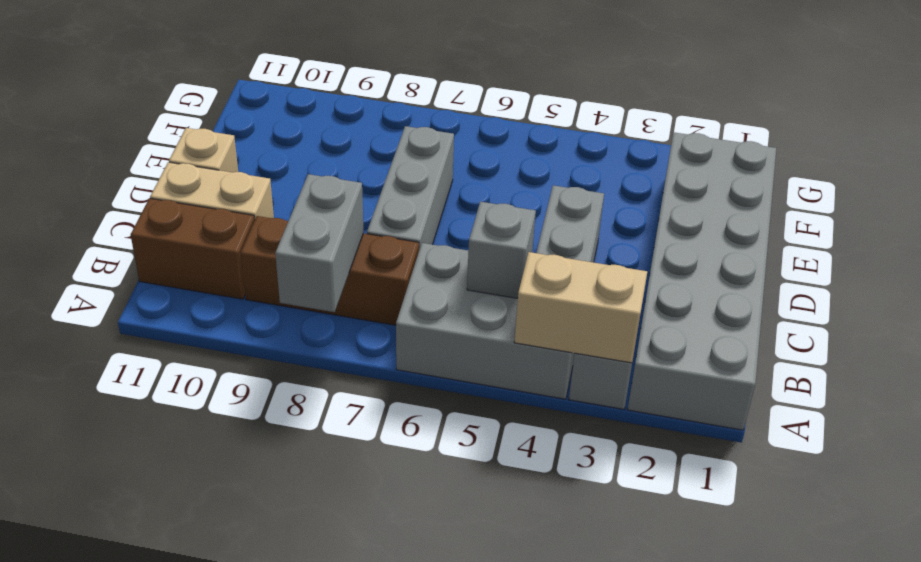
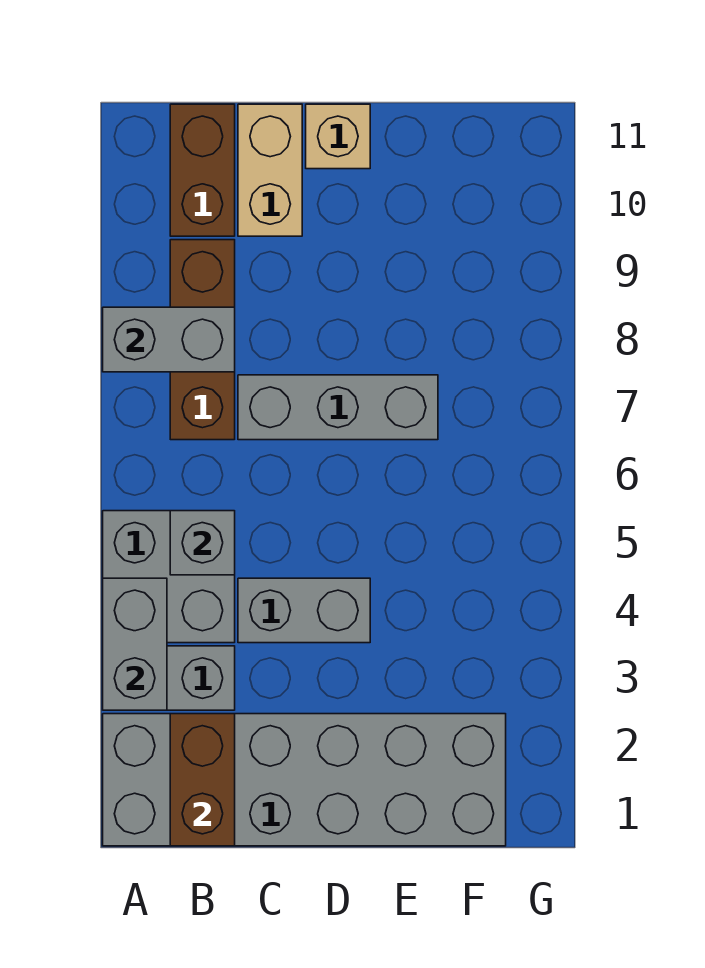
tan 1x2 brick [514,252,647,363] -> grey 1x2 brick [103,578,167,710]
grey 2x3 brick [396,243,575,399] -> grey 2x2 brick [103,511,235,643]
none -> brown 1x2 brick [170,714,235,846]

